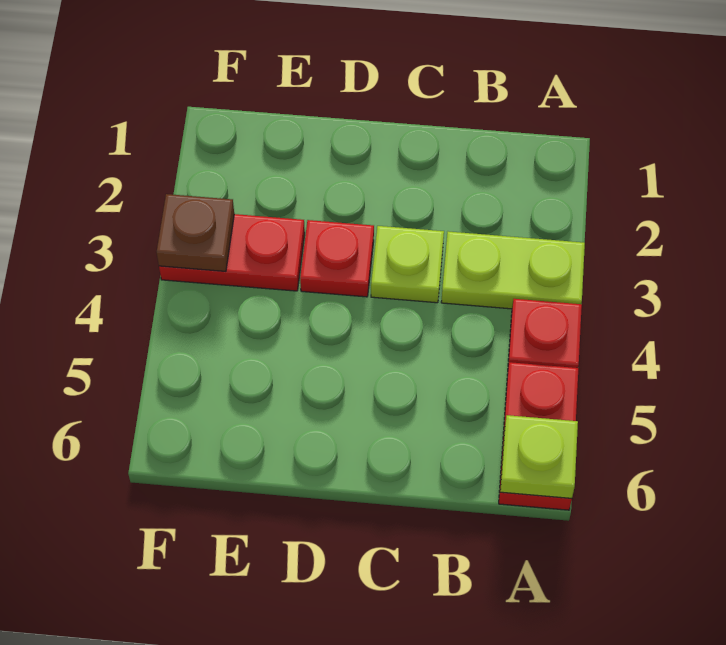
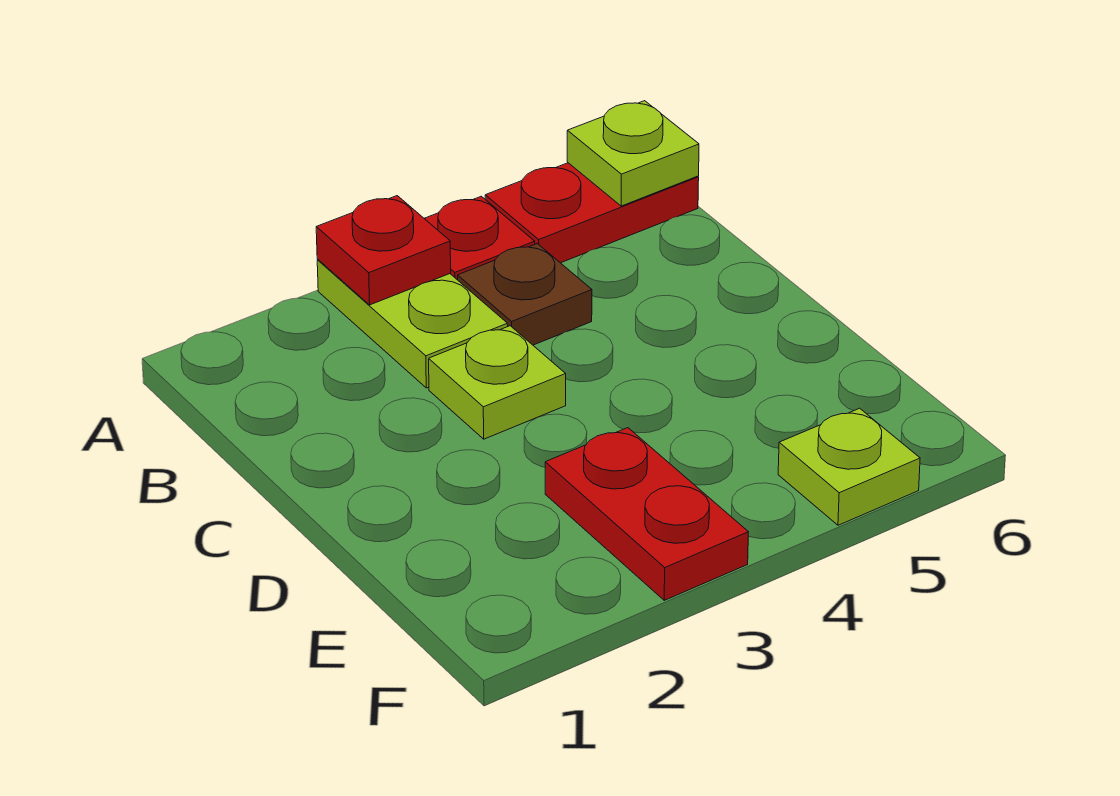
red 1x1 plate [300,220,374,297] -> red 1x1 plate moved to [316,196,451,305]
brown 1x1 plate [157,194,234,271] -> brown 1x1 plate moved to [458,244,592,345]
none -> lime 1x1 plate [778,408,920,525]

